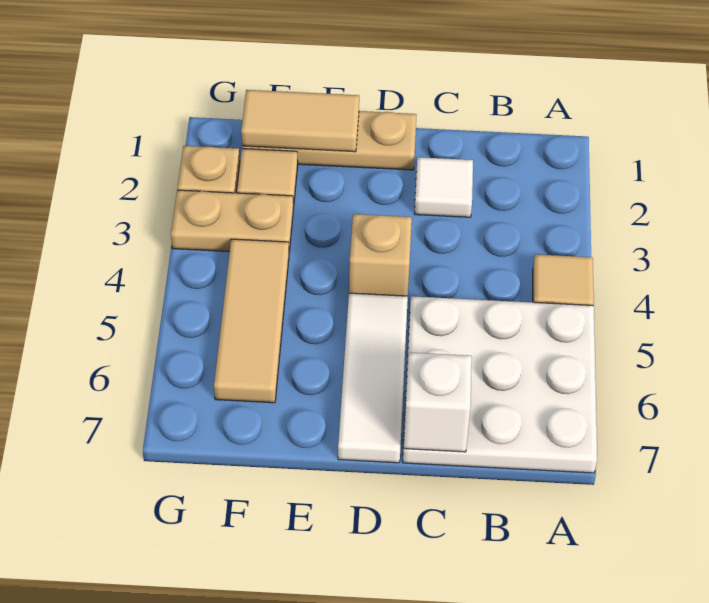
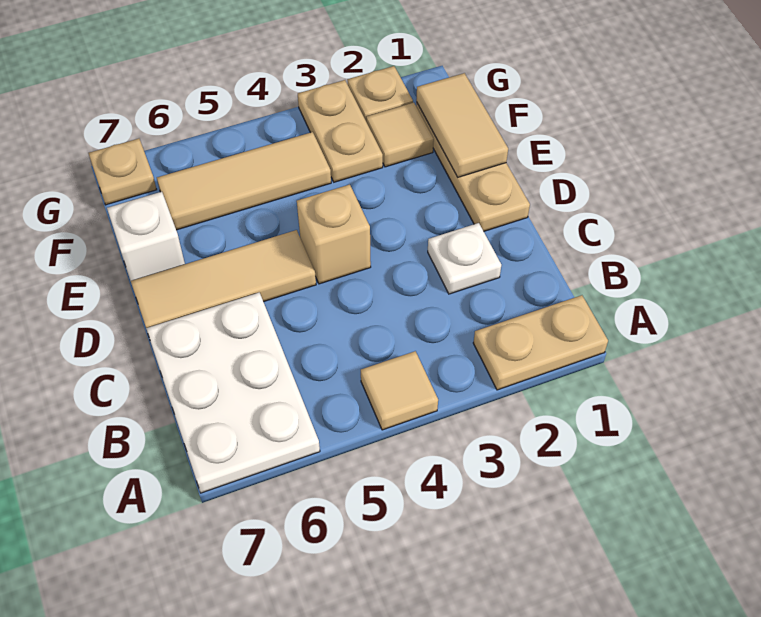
none -> tan 1x2 plate [473,295,608,390]
white 3x3 plate [403,296,597,473] -> white 2x3 plate [146,292,320,493]
white 1x1 tile [415,157,473,217] -> white 1x1 plate [428,223,501,294]
white 1x1 brick [404,352,472,452] -> white 1x1 brick moved to [107,192,185,281]
white 1x3 tile [338,293,408,463] -> tan 1x3 tile [131,230,316,328]
none -> tan 1x1 plate [89,139,157,205]

